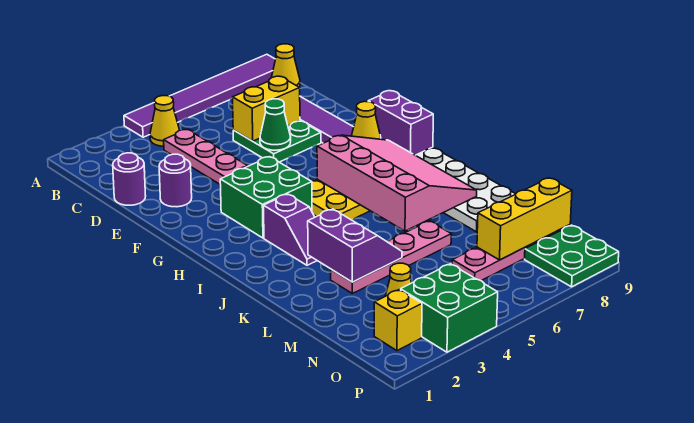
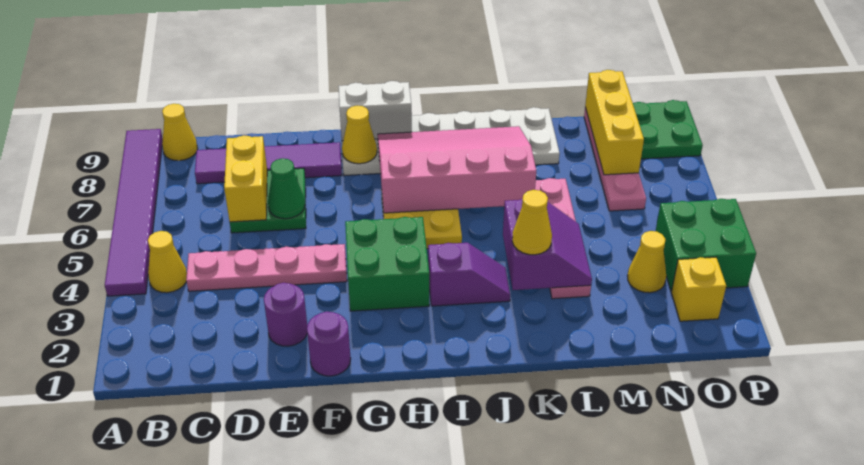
purple 1x1 round brick [113,153,146,205] -> purple 1x1 round brick moved to [307,312,351,376]
purple 1x2 brick [368,91,433,155] -> white 1x2 brick [339,81,412,141]
purple 2x2 slope [308,209,402,282] -> purple 2x2 slope turned to [503,199,592,290]
none -> yellow 1x1 cone [512,190,552,255]

